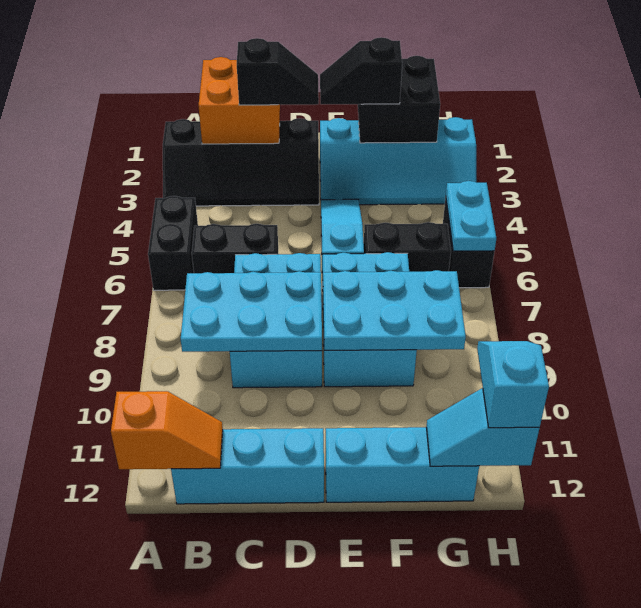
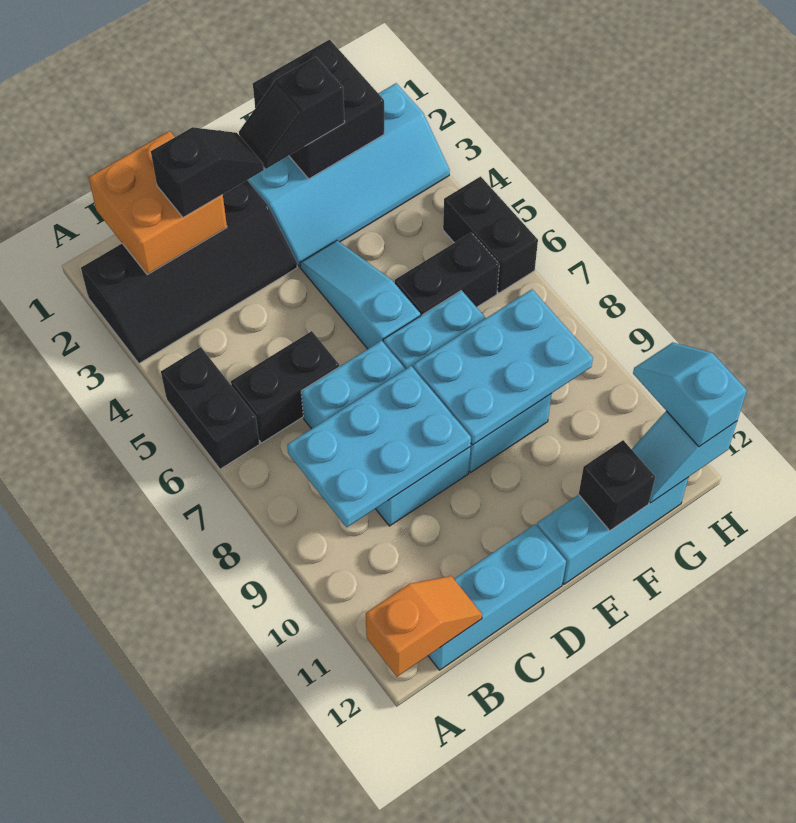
none -> black 1x1 brick [579,440,655,531]
cyan 1x2 plate [446,181,496,251] -> none

